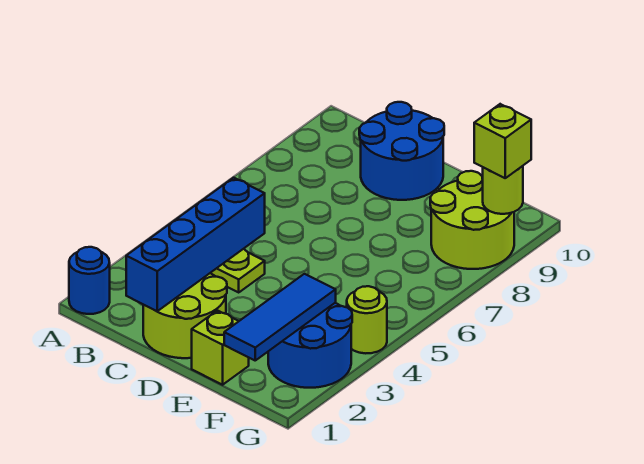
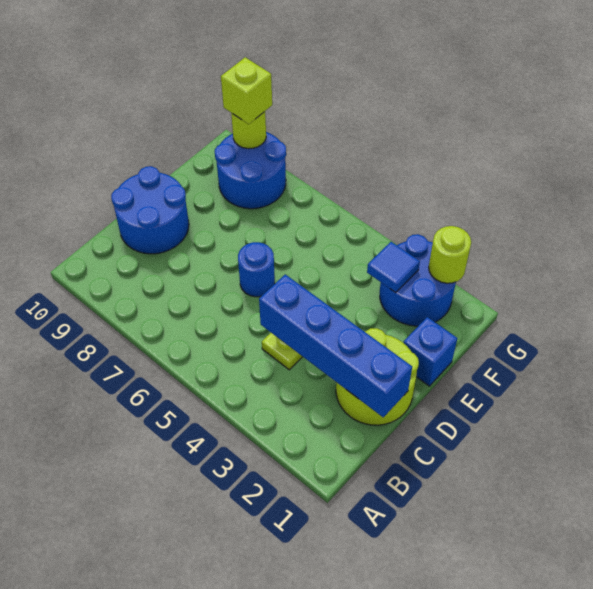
blue 1x1 round brick [69,247,110,314] -> blue 1x1 round brick moved to [238,242,275,297]
lime 1x1 brick [192,310,249,385] -> blue 1x1 brick [404,317,457,386]
blue 1x3 tile [224,274,336,360] -> blue 1x1 tile [367,242,420,292]
lime 2x2 round brick [430,171,514,269] -> blue 2x2 round brick [215,132,286,209]
lime 1x1 round brick [347,286,387,353] -> lime 1x1 round brick moved to [429,226,471,283]

